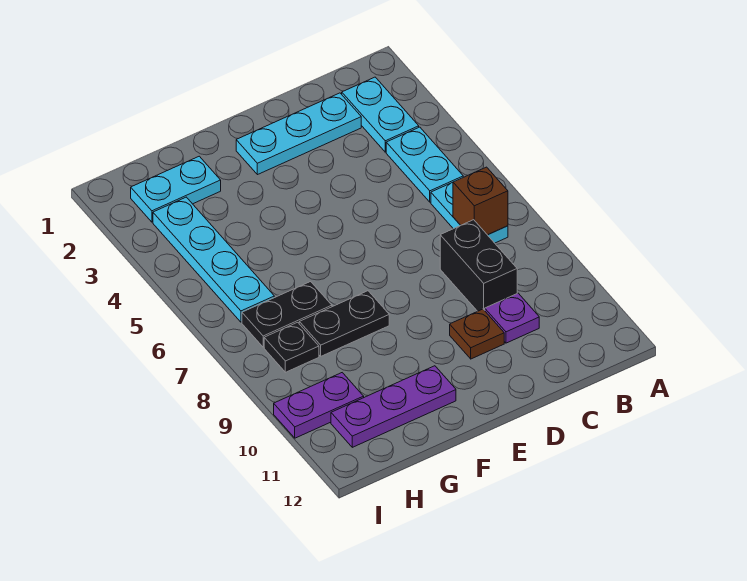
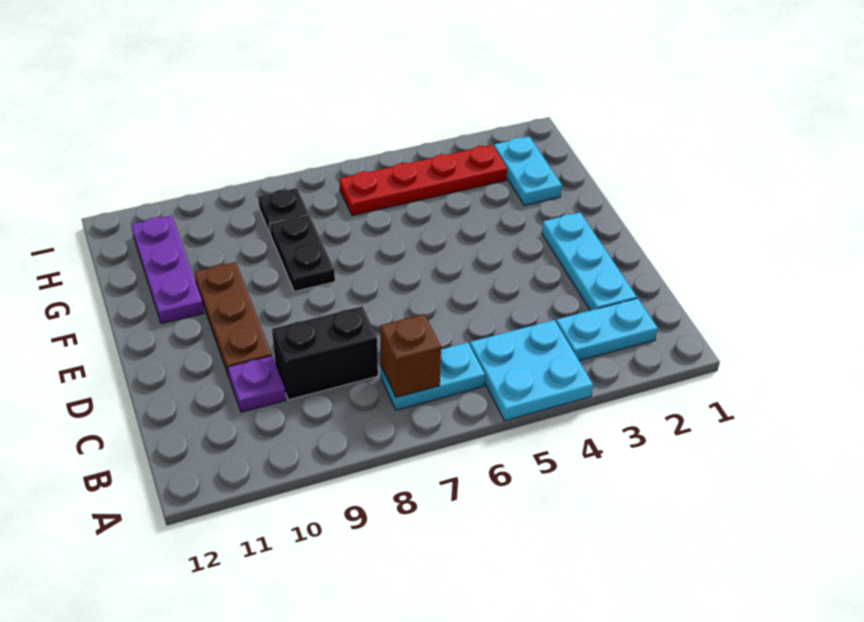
cyan 1x2 plate [386,127,463,202] -> cyan 2x2 plate [470,320,593,421]
brown 1x1 plate [450,309,504,359] -> brown 1x3 plate [194,262,272,377]
black 1x2 plate [242,282,332,347] -> none
cyan 1x4 plate [153,197,274,322] -> red 1x4 plate [339,145,507,216]
purple 1x2 plate [274,373,364,438] -> none

